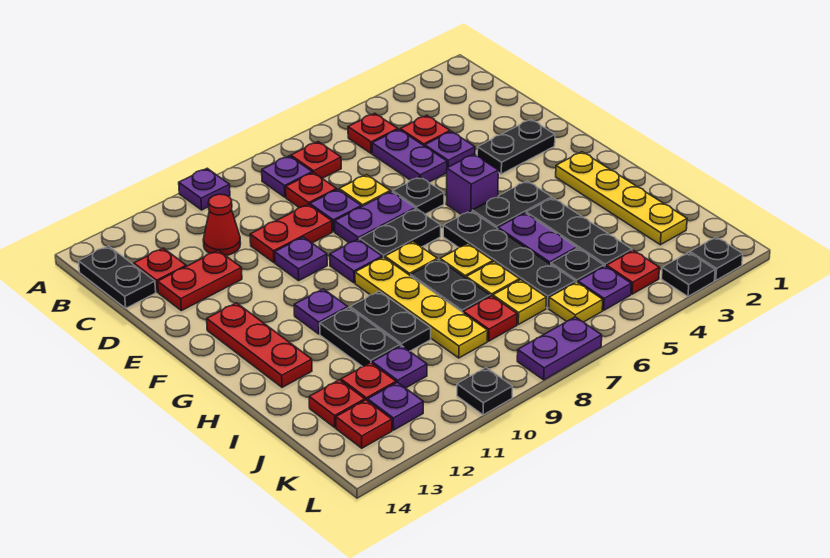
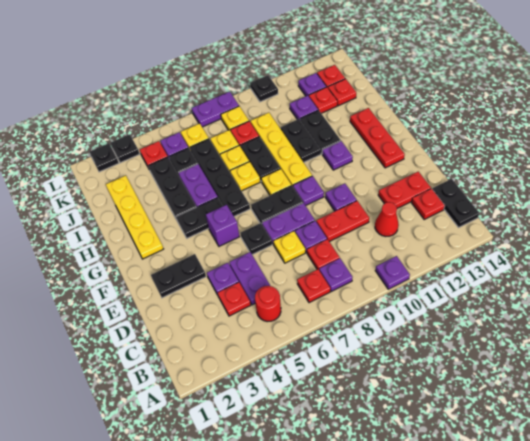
red 1x1 plate [348,113,398,154] -> red 1x1 round brick [255,286,281,322]
none -> yellow 1x1 plate [221,106,249,131]

